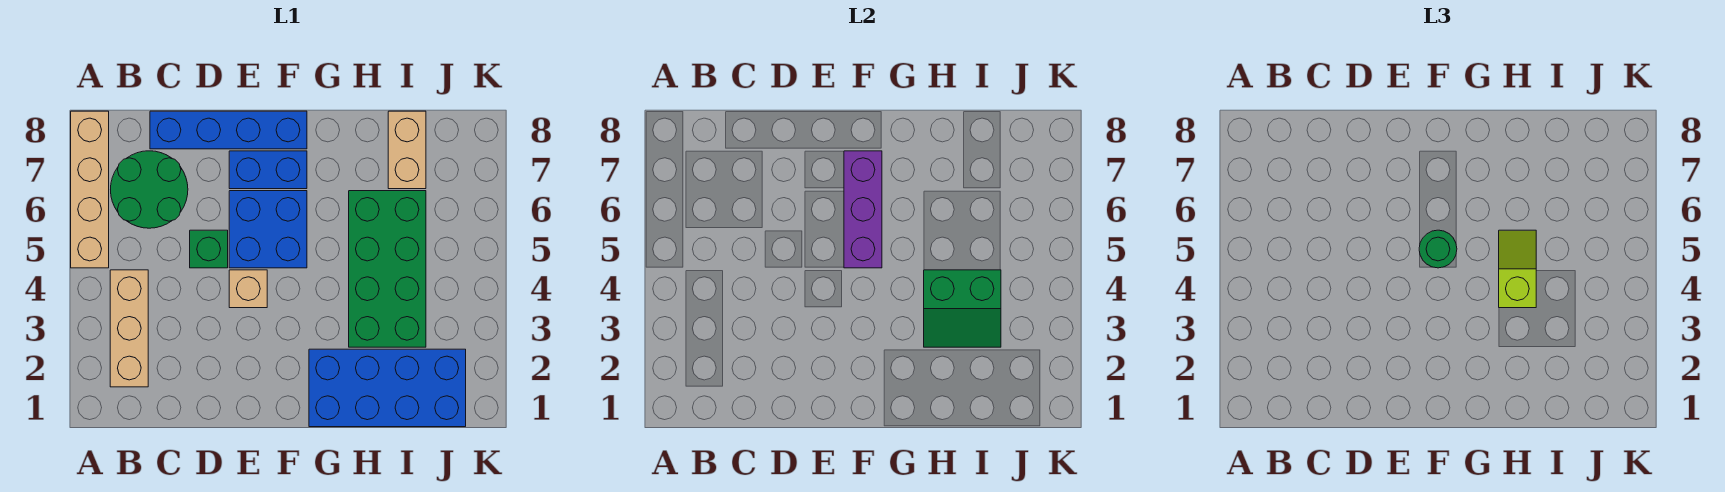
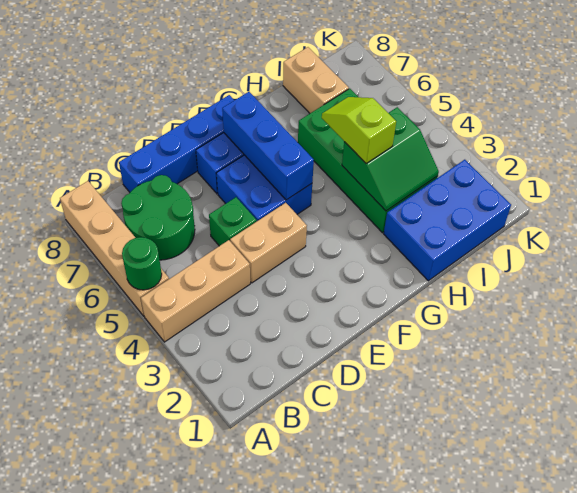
tan 1x3 brick [110,270,148,387] -> tan 1x3 brick turned to [141,240,250,342]
tan 1x1 brick [229,270,267,308] -> tan 1x2 brick [230,203,307,283]
purple 1x3 brick [844,151,882,268] -> blue 1x3 brick [222,92,314,200]
green 1x1 round brick [1419,230,1457,268] -> green 1x1 round brick moved to [122,237,162,290]
blue 2x4 brick [309,349,466,427] -> blue 2x3 brick [384,160,511,281]

